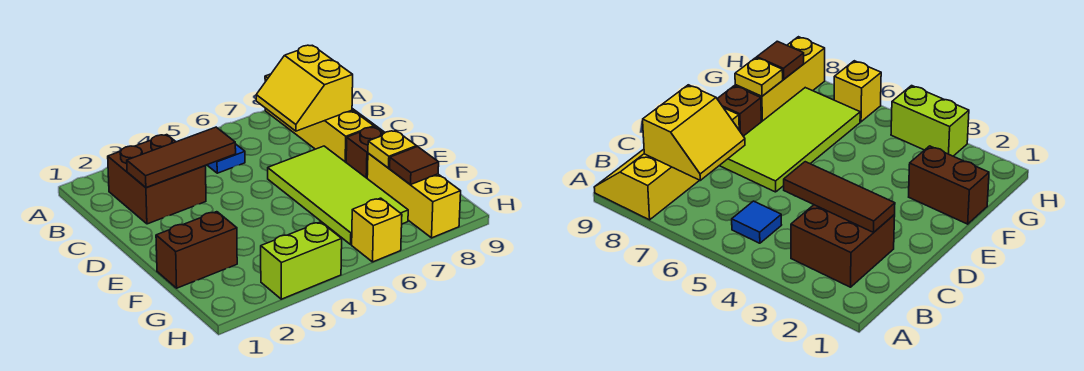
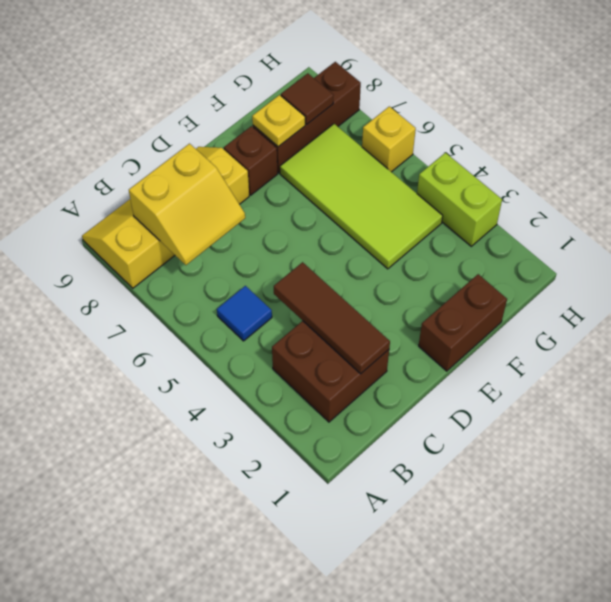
lime 2x4 tile [268,146,408,244] -> lime 2x4 tile turned to [280,124,443,269]
brown 1x2 brick [156,212,237,288] -> brown 1x2 brick turned to [419,274,507,371]
yellow 1x3 brick [367,153,461,238] -> brown 1x3 brick [253,62,361,173]

